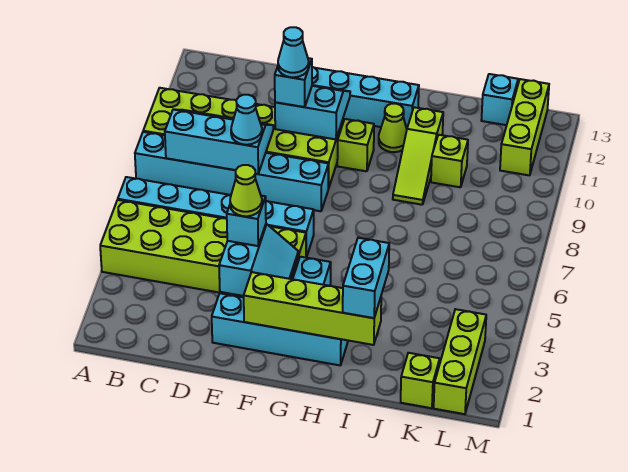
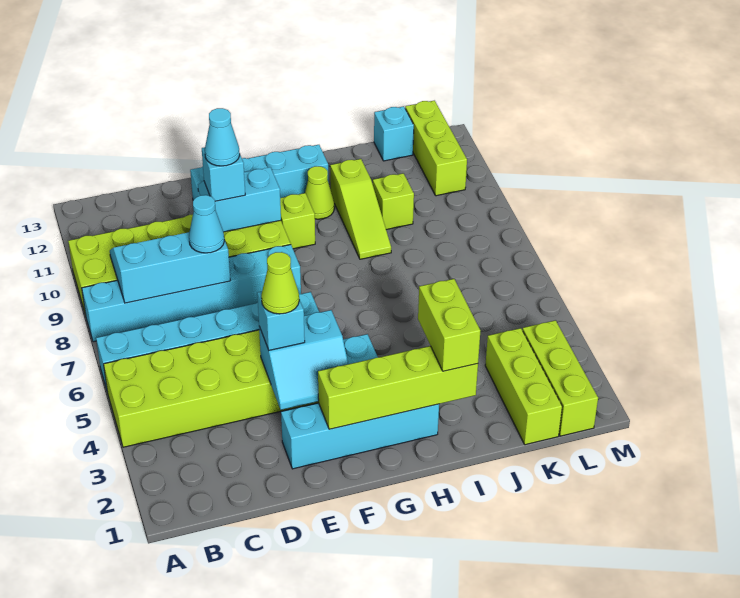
cyan 2x2 slope [219,224,298,296] -> cyan 2x2 slope turned to [259,310,348,410]
cyan 1x2 brick [343,238,389,318] -> lime 1x2 brick [418,279,480,371]
lime 1x1 brick [401,353,440,408] -> lime 1x3 brick [485,328,562,445]

